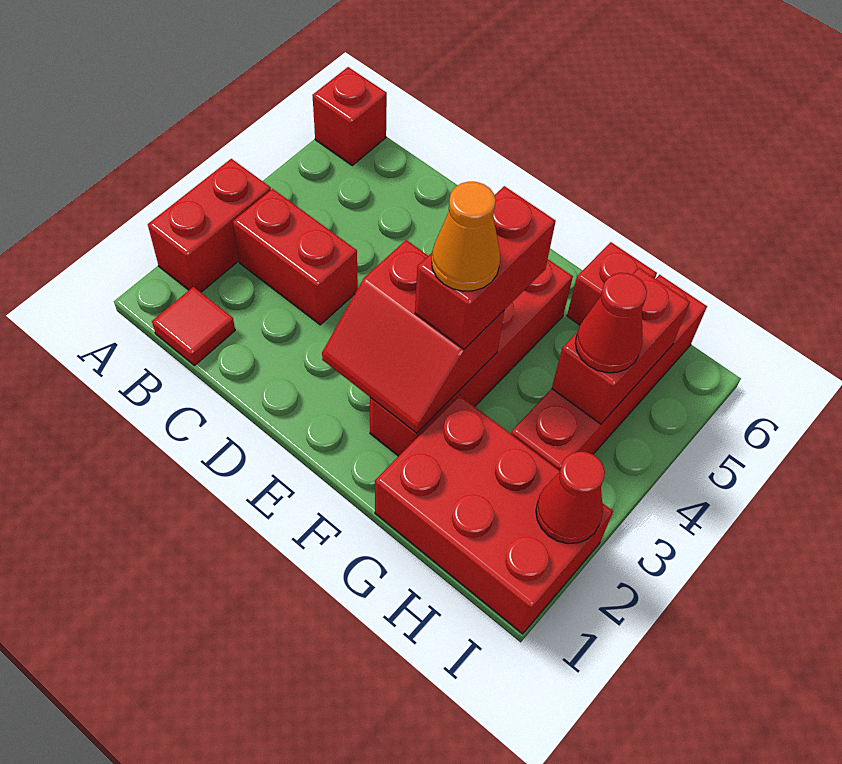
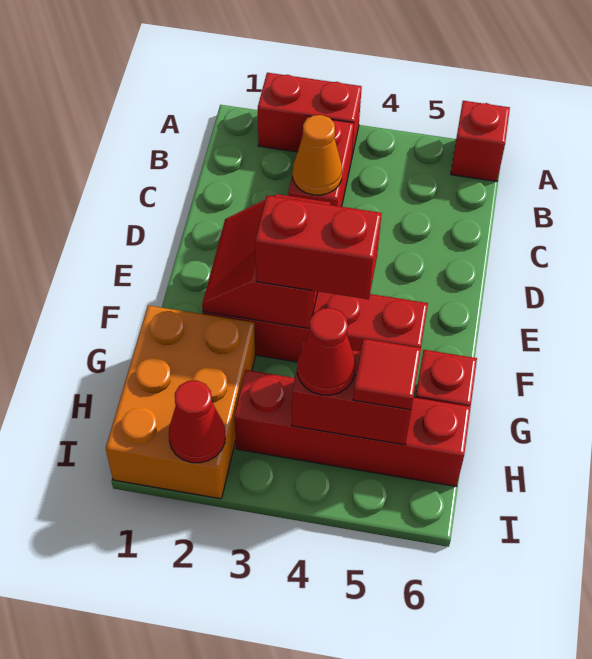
red 1x1 tile [152,287,235,366] -> red 1x1 tile moved to [353,339,421,410]
orange 1x1 cone [432,182,500,291] -> orange 1x1 cone moved to [293,115,342,195]
red 2x3 brick [375,395,613,634] -> orange 2x3 brick [106,305,255,499]

